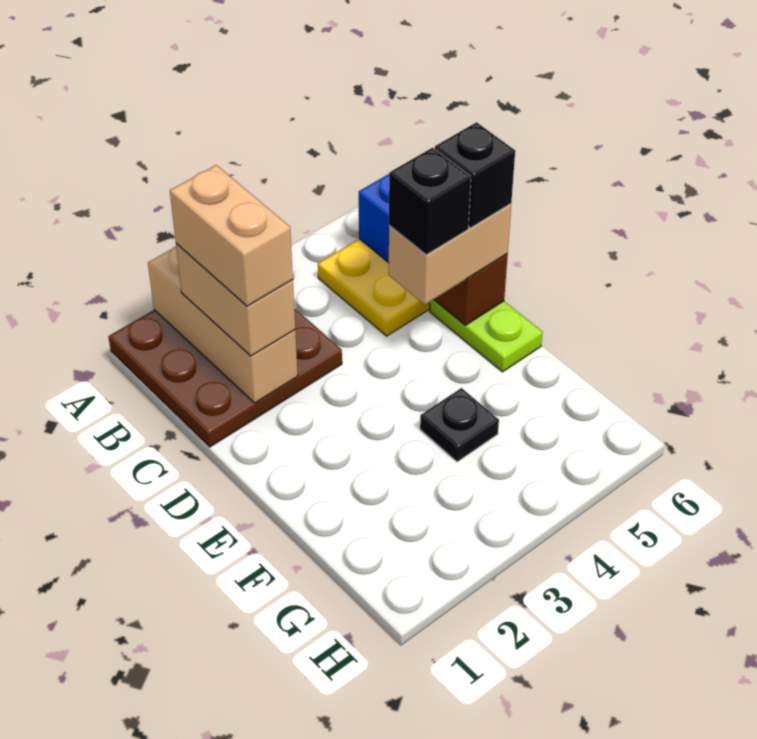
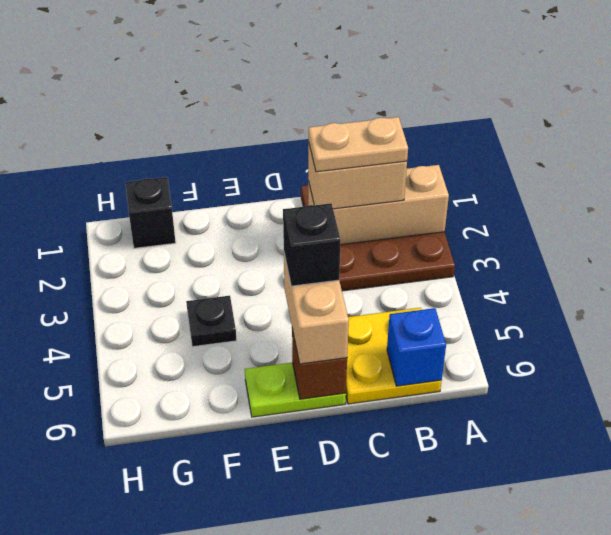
tan 1x2 brick [170,165,293,306] -> tan 1x2 plate [309,117,408,172]
black 1x1 brick [435,122,515,228] -> black 1x1 brick moved to [125,177,176,248]

